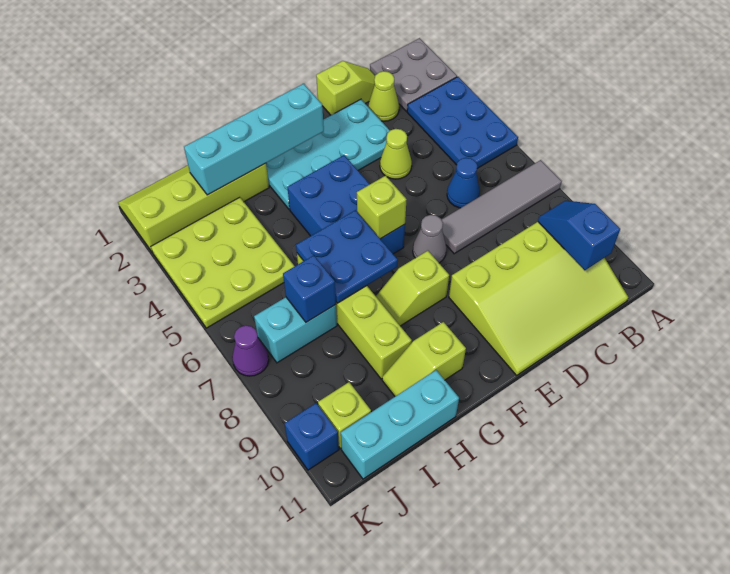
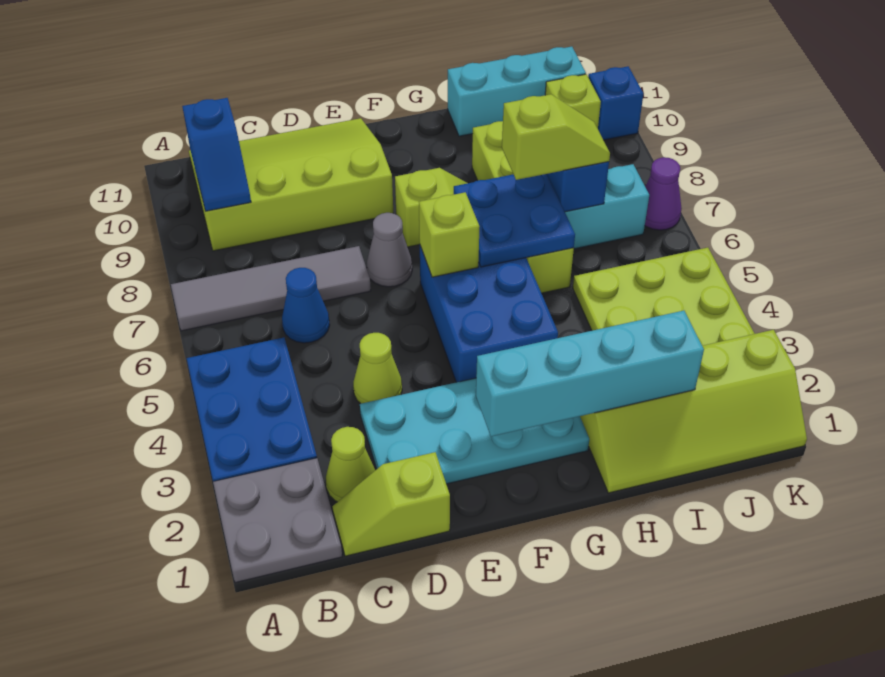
lime 1x2 slope [382,322,466,396] -> lime 1x2 slope moved to [502,94,610,180]

